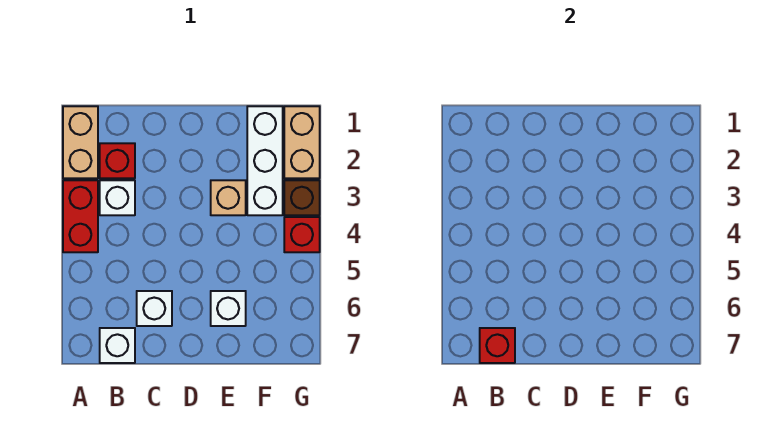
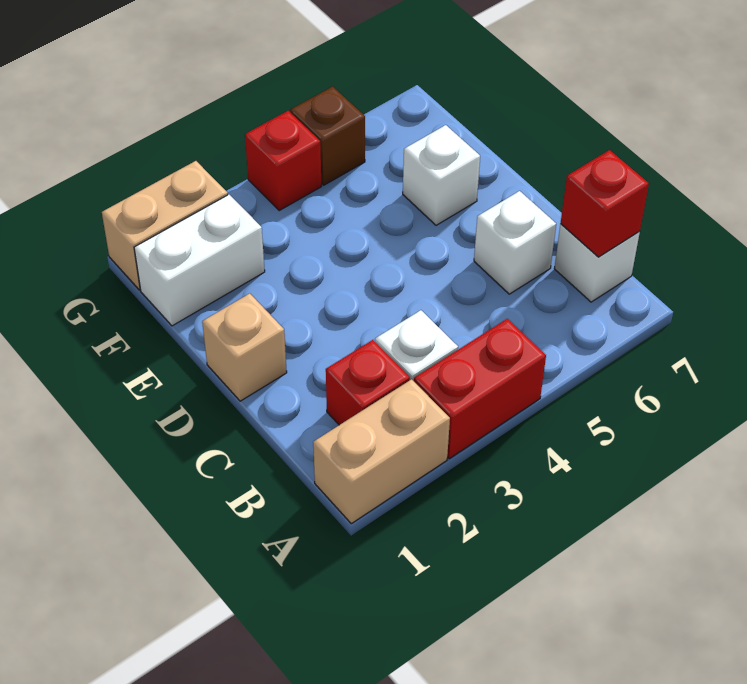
tan 1x1 brick [211,180,246,215] -> tan 1x1 brick moved to [202,293,287,401]
white 1x3 brick [247,106,283,215] -> white 1x2 brick [134,195,265,326]
brown 1x1 brick [284,180,320,215] -> brown 1x1 brick moved to [290,87,365,185]

